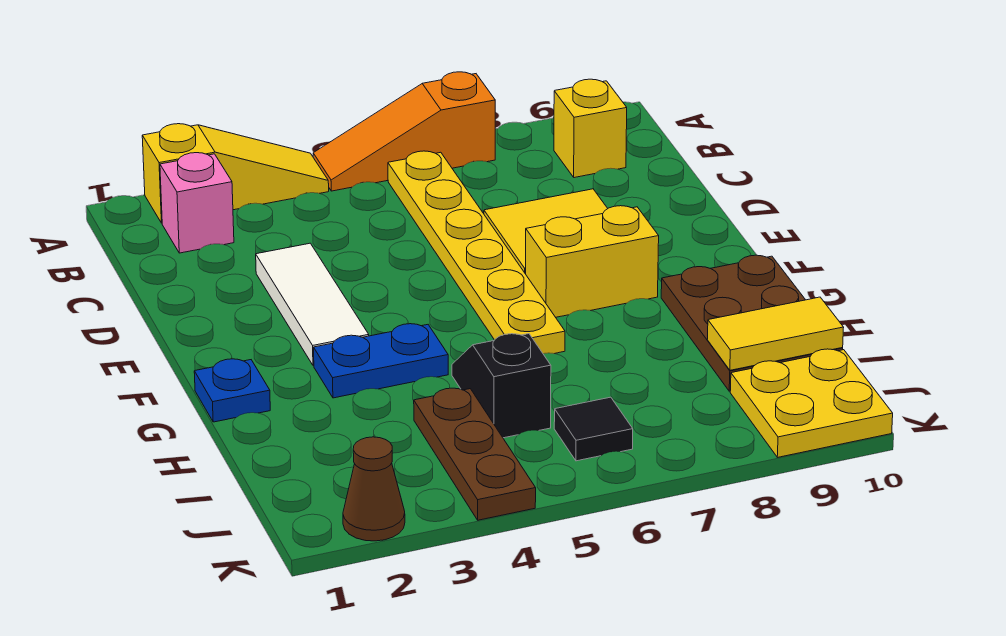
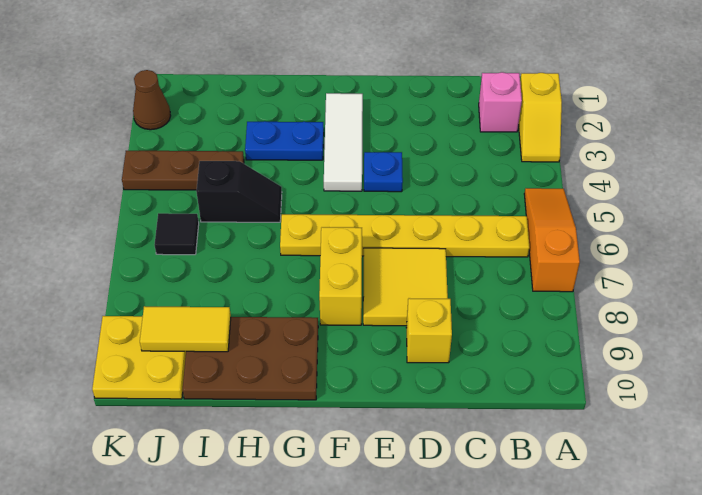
yellow 1x3 slope [142,124,329,223] -> yellow 1x2 slope [518,73,562,162]
yellow 1x1 brick [554,79,627,178] -> yellow 1x1 brick moved to [406,298,452,363]
white 1x3 tile [256,243,369,366] -> white 1x3 tile turned to [324,93,363,191]
blue 1x1 plate [194,359,270,422] -> blue 1x1 plate moved to [364,152,403,192]
blue 1x2 plate [314,324,448,398] -> blue 1x2 plate turned to [245,121,324,160]
yellow 1x2 tile [707,297,844,370] -> yellow 1x2 tile turned to [140,306,231,352]

